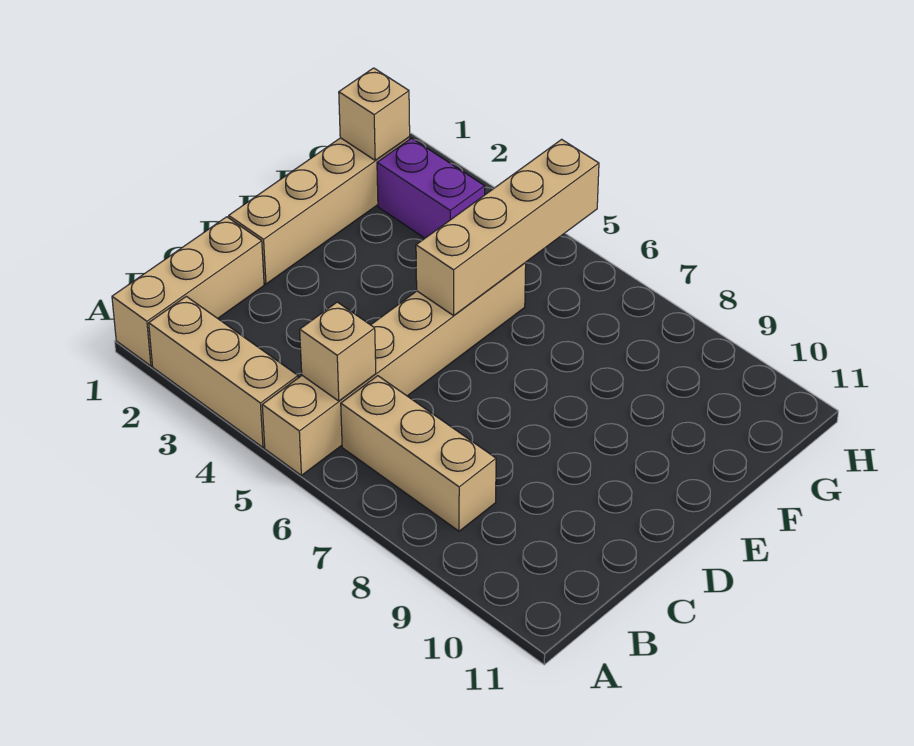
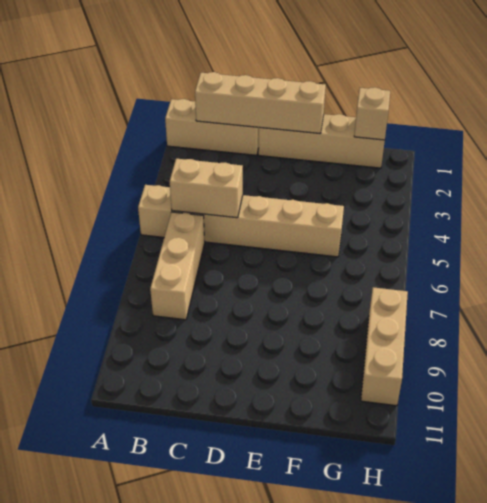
tan 1x3 brick [149,296,298,447] -> tan 1x3 brick moved to [361,287,408,406]
tan 1x1 brick [300,302,376,401] -> tan 1x2 brick [170,159,243,218]
tan 1x4 brick [416,139,599,315] -> tan 1x4 brick moved to [195,72,326,134]
purple 1x2 brick [377,138,485,238] -> none

